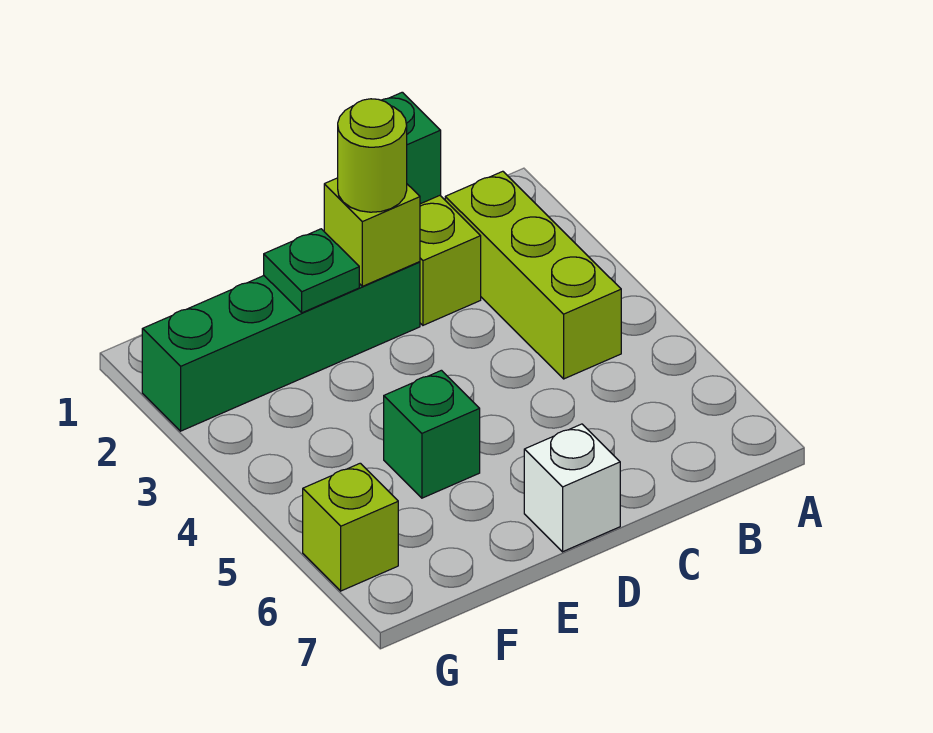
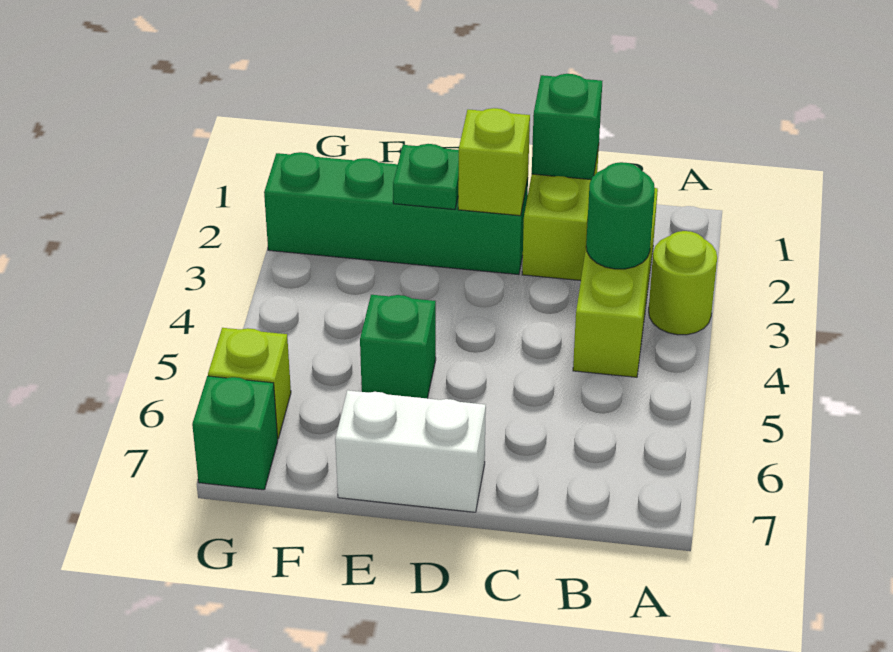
none -> green 1x1 round brick [586,162,655,269]
lime 1x1 round brick [338,99,407,212] -> lime 1x1 round brick moved to [649,231,717,335]
white 1x1 brick [524,424,620,552] -> white 1x2 brick [335,390,486,512]
none -> green 1x1 brick [192,376,278,490]

